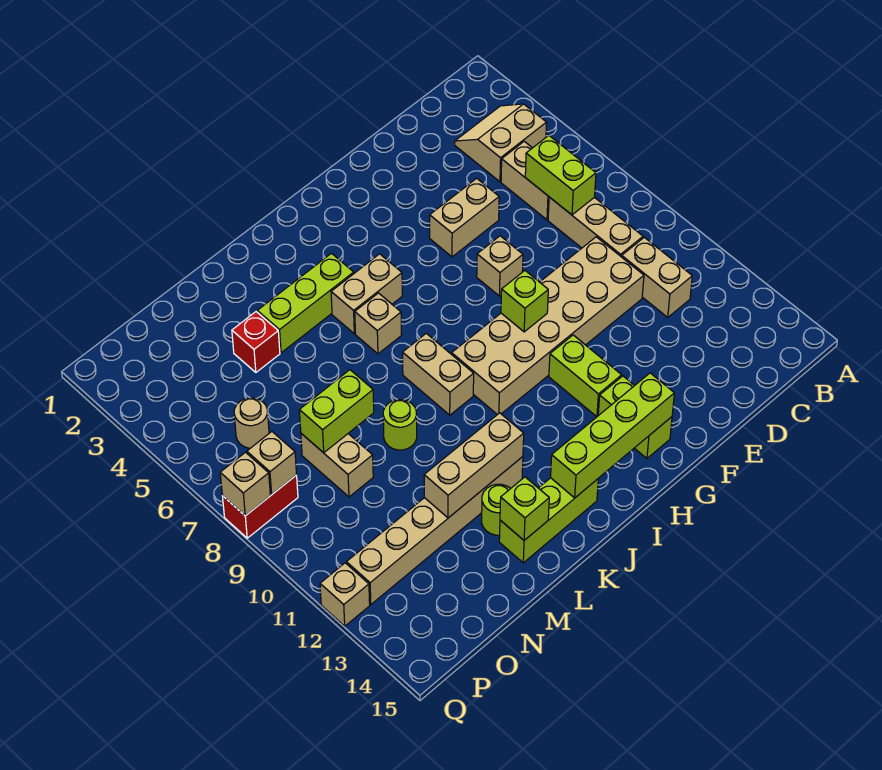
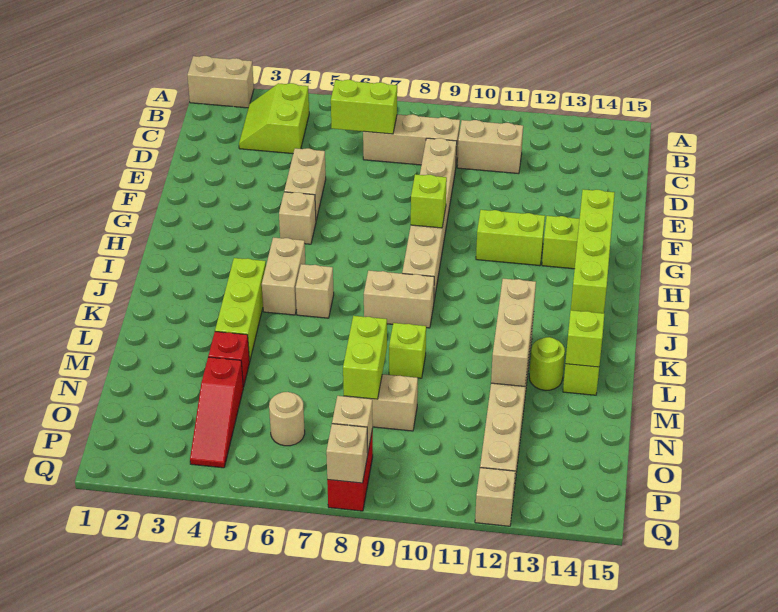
tan 2x2 slope [455,104,547,182] -> lime 2x2 slope [239,83,309,154]
tan 1x2 brick [501,141,549,220] -> tan 1x2 brick moved to [187,56,254,108]
tan 2x6 brick [452,237,644,415] -> tan 1x6 brick [402,138,457,300]
tan 1x1 brick [477,236,523,296] -> tan 1x1 brick moved to [279,192,316,244]
lime 1x1 round brick [383,400,417,450] -> lime 1x1 brick [389,323,426,378]
none -> red 1x3 slope [190,357,243,468]

